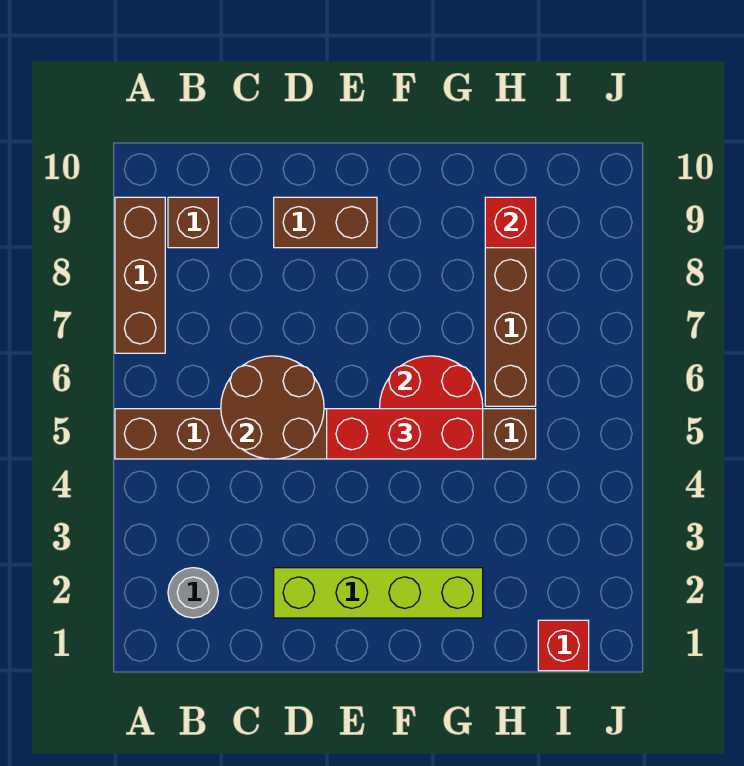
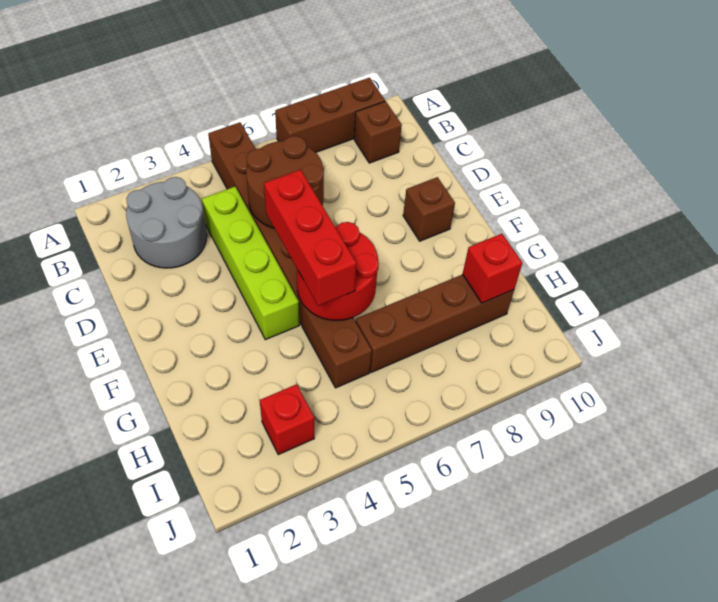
grey 1x1 round brick [168,568,218,618] -> grey 2x2 round brick [126,177,207,268]
lime 1x4 brick [274,568,483,618] -> lime 1x4 brick moved to [202,187,299,340]
brown 1x2 brick [274,197,377,248] -> brown 1x1 brick [403,177,455,241]
red 1x1 brick [538,620,589,671] -> red 1x1 brick moved to [260,384,314,455]

